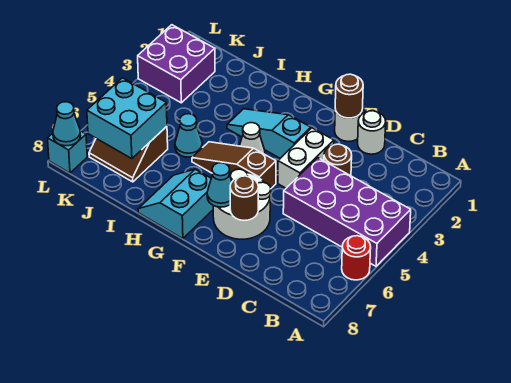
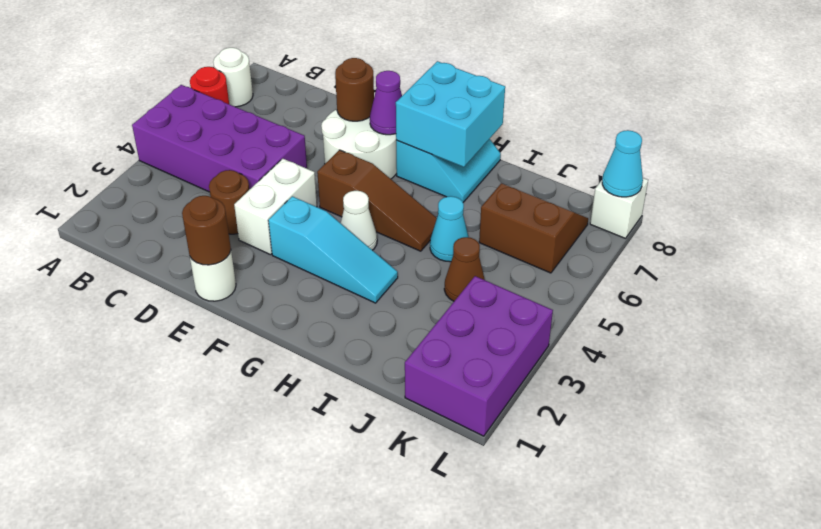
white 1x1 round brick [358,111,386,154] -> white 1x1 round brick moved to [213,48,253,107]
cyan 1x1 cone [207,163,232,207] -> purple 1x1 cone [370,71,402,135]
none -> brown 1x1 cone [444,237,485,301]
cyan 2x2 brick [87,78,167,159] -> cyan 2x2 brick moved to [396,61,505,167]
purple 2x2 brick [138,25,215,103] -> purple 2x3 brick [405,276,553,436]
cyan 1x1 brick [48,131,87,173] -> white 1x1 brick [590,178,648,238]

